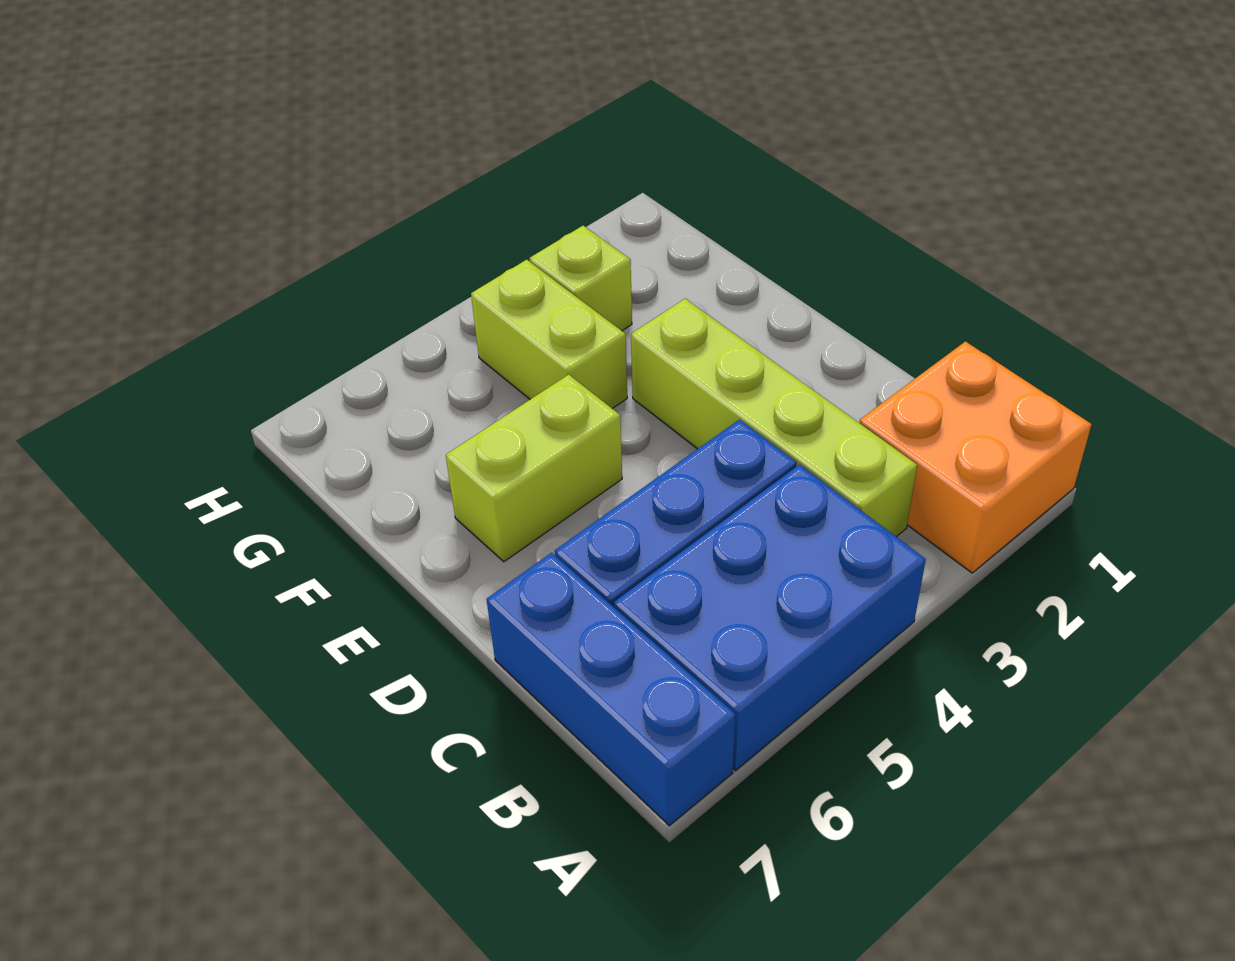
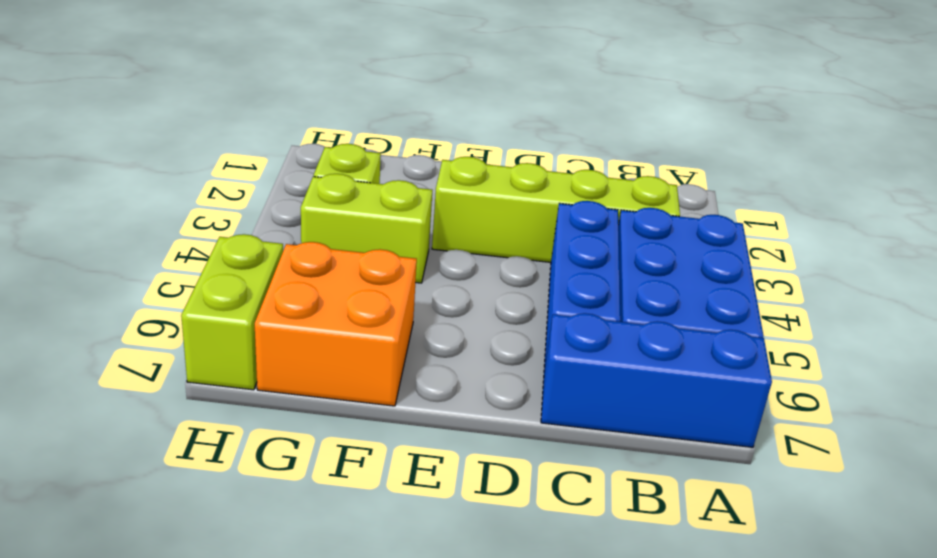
orange 2x2 brick [860,342,1092,573] -> orange 2x2 brick moved to [255,242,417,406]
lime 1x2 brick [446,375,622,562] -> lime 1x2 brick moved to [181,234,283,390]

